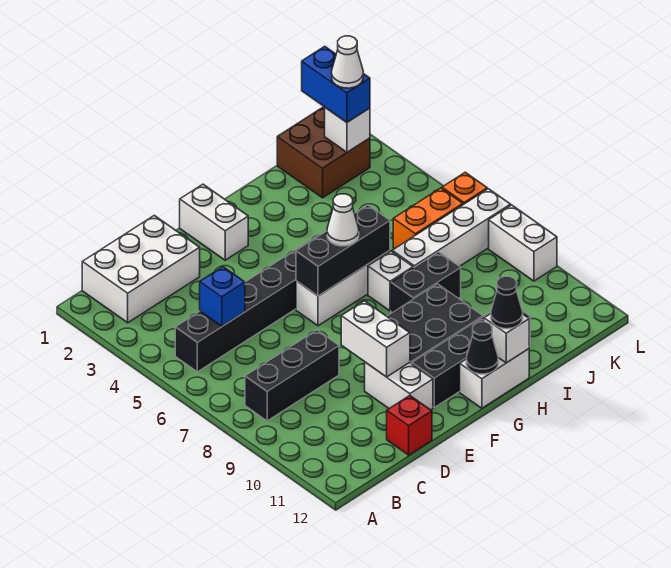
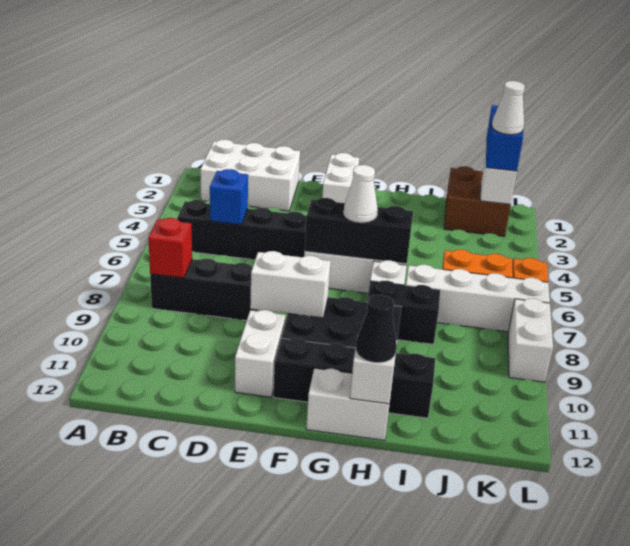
red 1x1 brick [387,396,432,455] -> red 1x1 brick moved to [148,218,192,278]
white 1x2 brick [341,301,410,377] -> white 1x2 brick turned to [250,251,331,318]
black 1x1 cone [466,322,498,374] -> none

